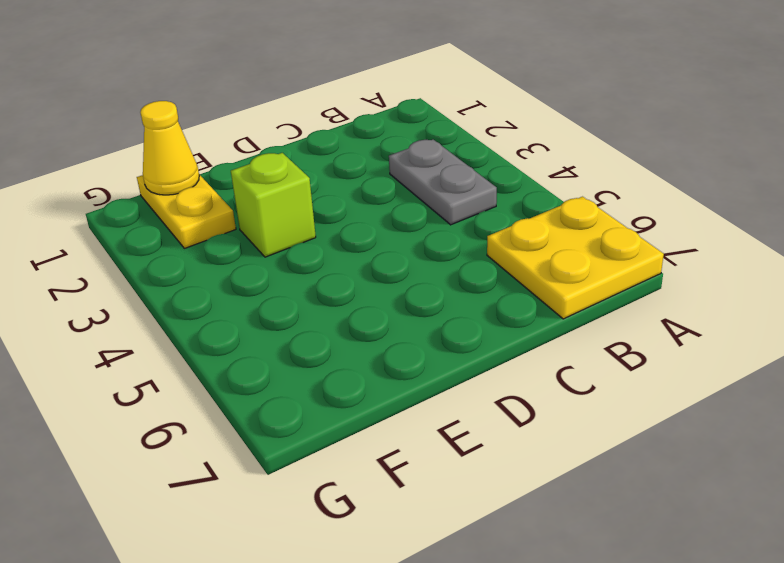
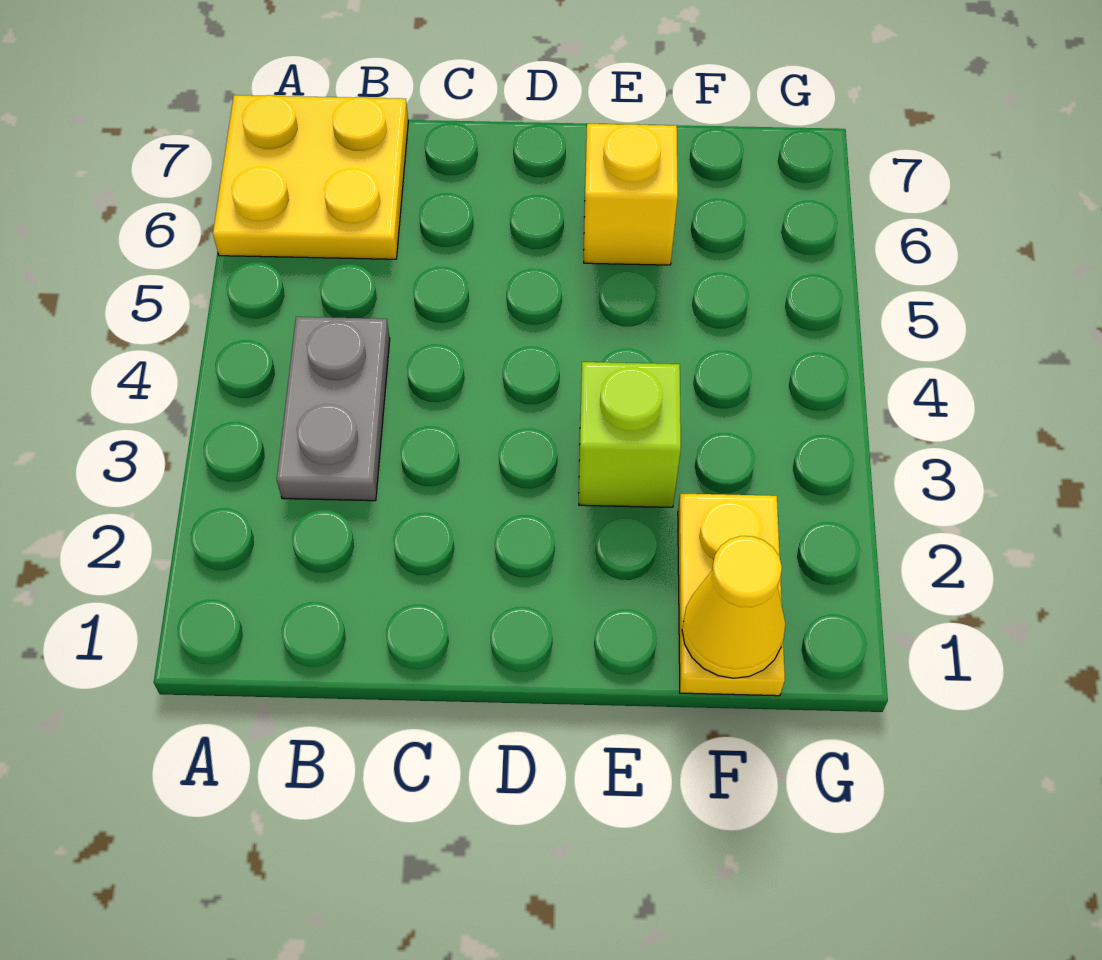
none -> yellow 1x1 brick [584,124,678,265]

